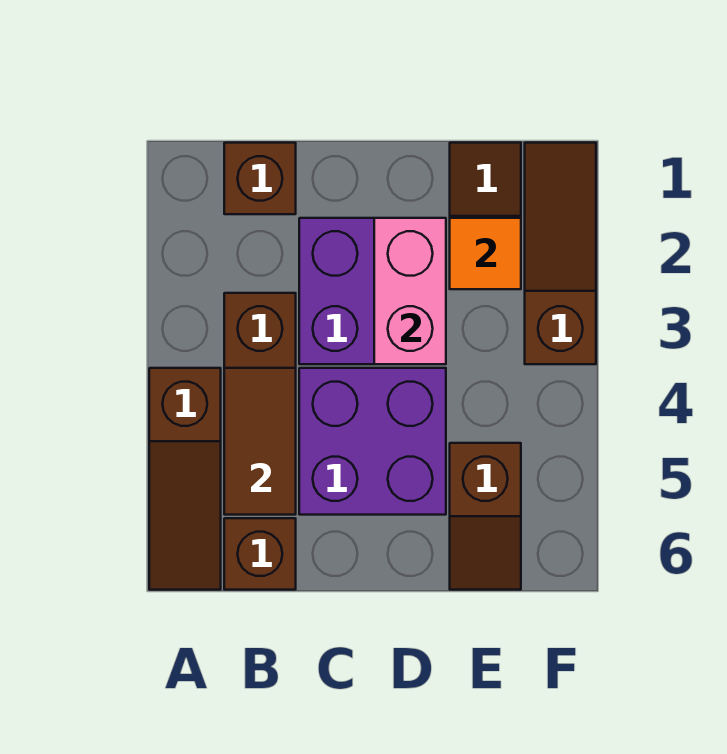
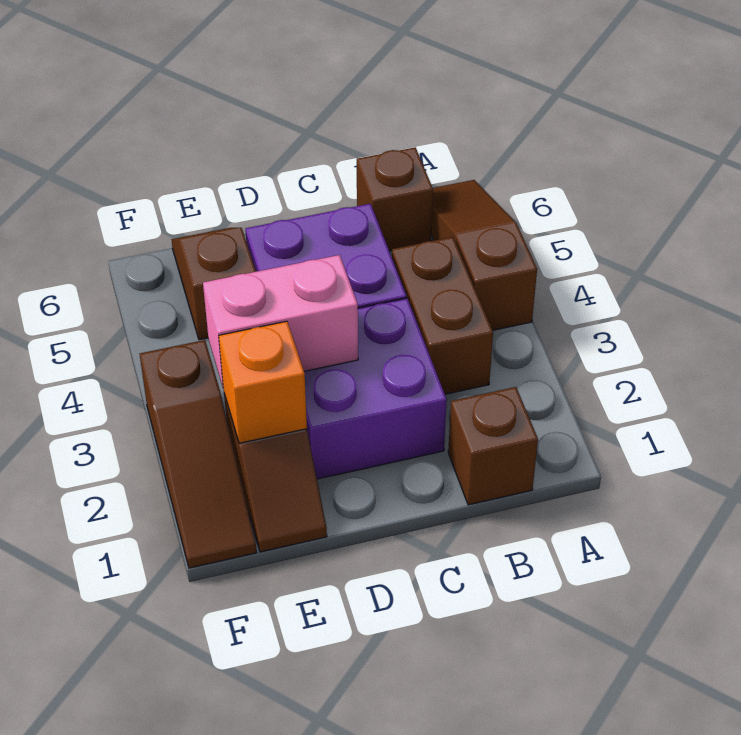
brown 1x2 tile [224,368,296,515] -> none
pink 1x2 brick [374,218,446,364] -> pink 1x2 brick turned to [203,255,358,387]
orange 1x1 tile [450,218,521,289] -> orange 1x1 brick [219,321,307,443]

